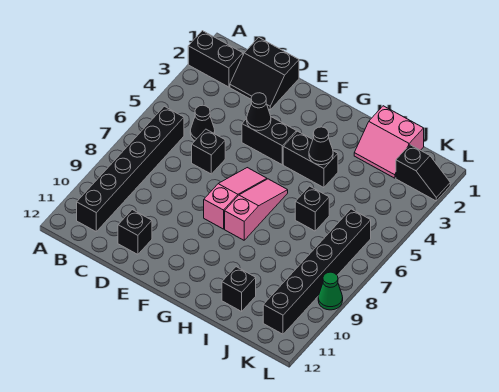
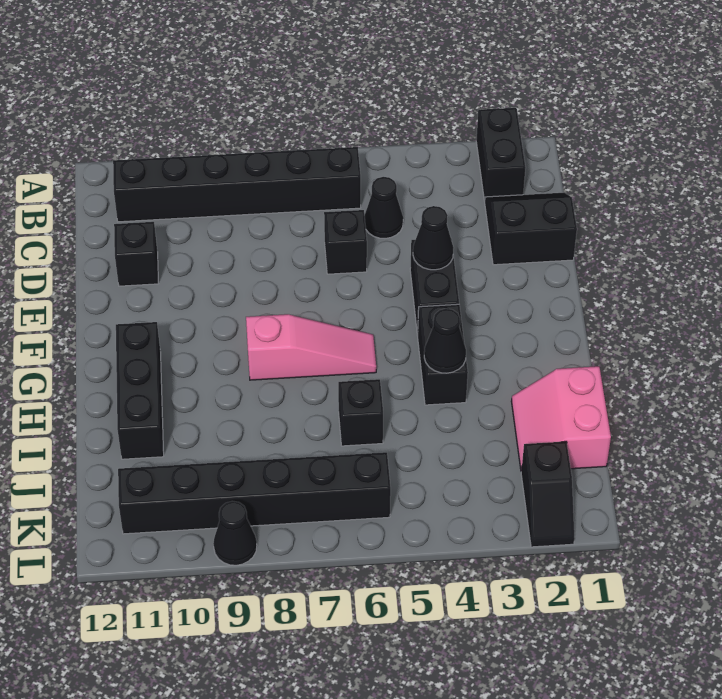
black 2x2 slope [230,37,299,110] -> black 2x2 slope turned to [485,193,577,265]
pink 1x3 slope [204,168,267,229] -> none
black 1x1 brick [222,267,256,311] -> black 1x3 brick [116,322,164,459]
green 1x1 cone [318,272,343,310] -> black 1x1 cone [213,501,257,565]

